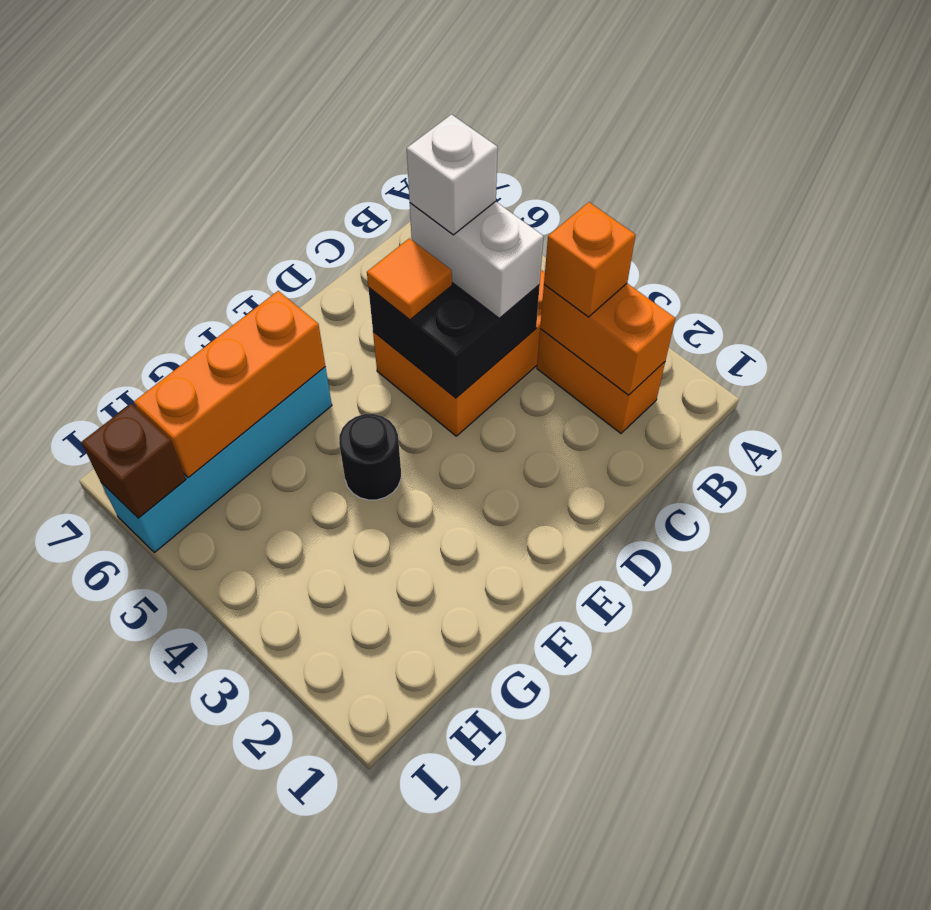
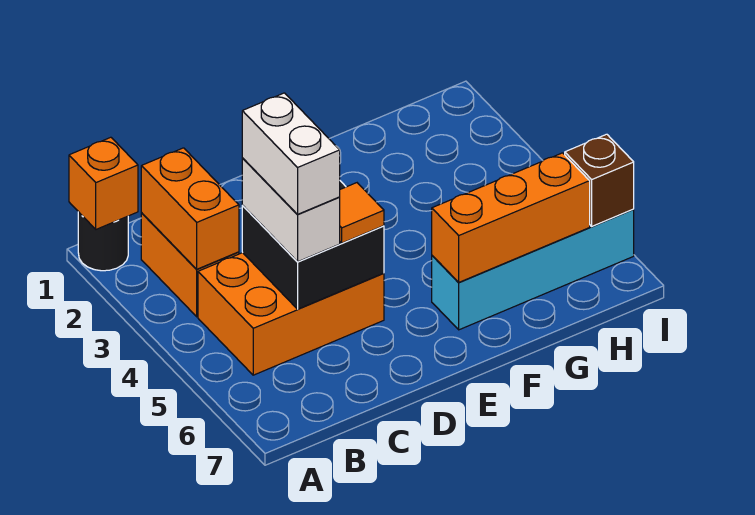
orange 1x1 brick [544,202,636,317] -> orange 1x1 brick moved to [69,137,138,229]
white 1x1 brick [407,114,498,235] -> white 1x2 brick [242,93,340,214]
black 1x1 round brick [339,414,401,500] -> black 1x1 round brick moved to [78,212,128,271]

